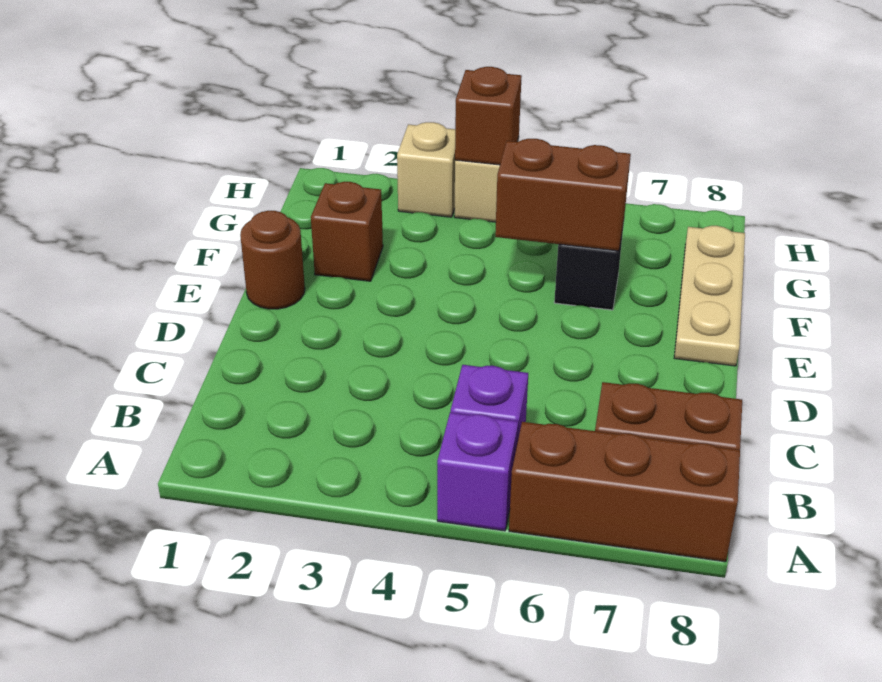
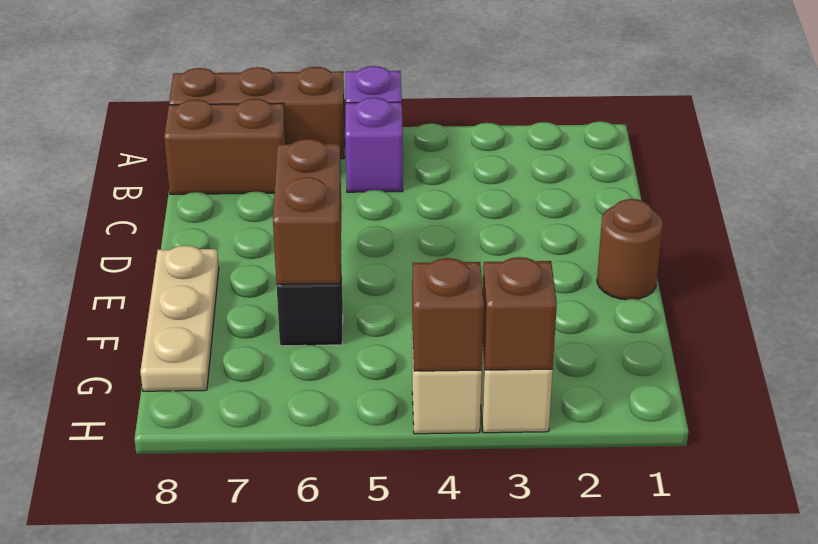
brown 1x1 brick [311,182,383,281] -> brown 1x1 brick moved to [483,257,557,370]
brown 1x2 brick [495,139,631,251] -> brown 1x2 brick turned to [273,139,341,284]

